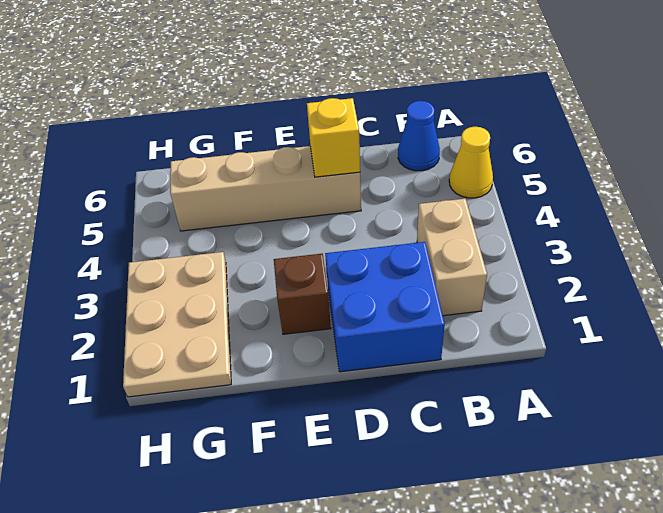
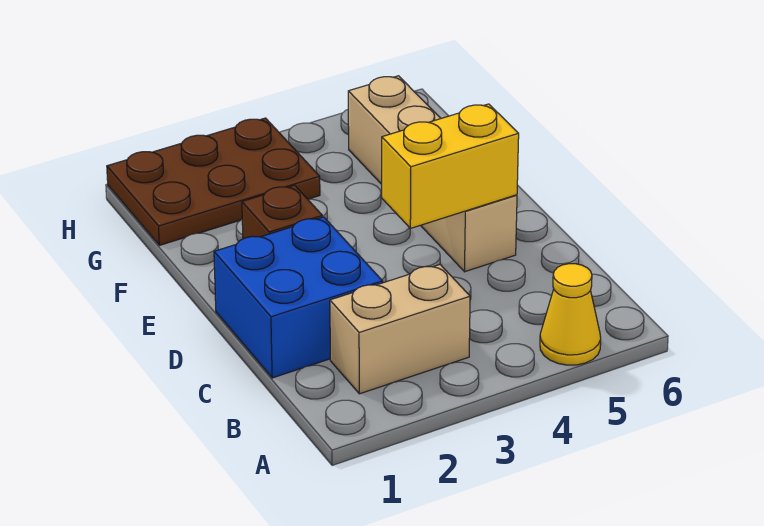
blue 1x1 cone [398,101,440,171] -> none
yellow 1x1 brick [307,98,360,177] -> yellow 1x2 brick [382,104,519,229]
tan 2x3 plate [123,252,231,397] -> brown 2x3 plate [107,118,320,245]

